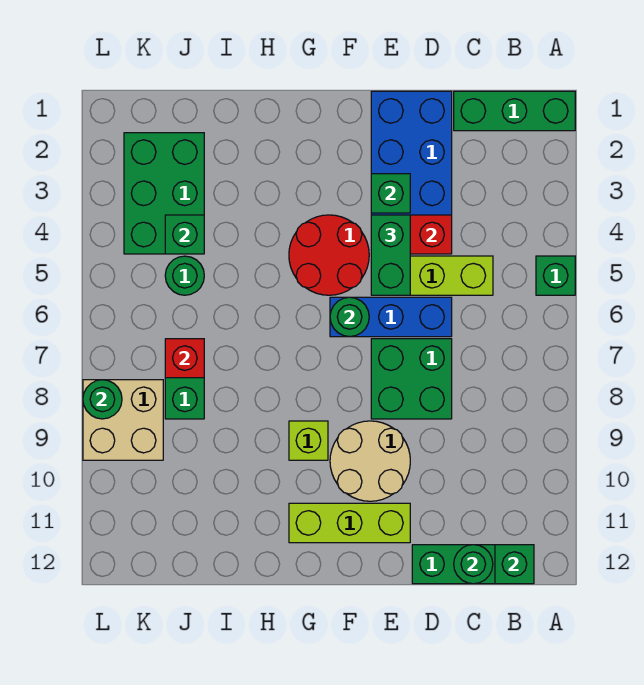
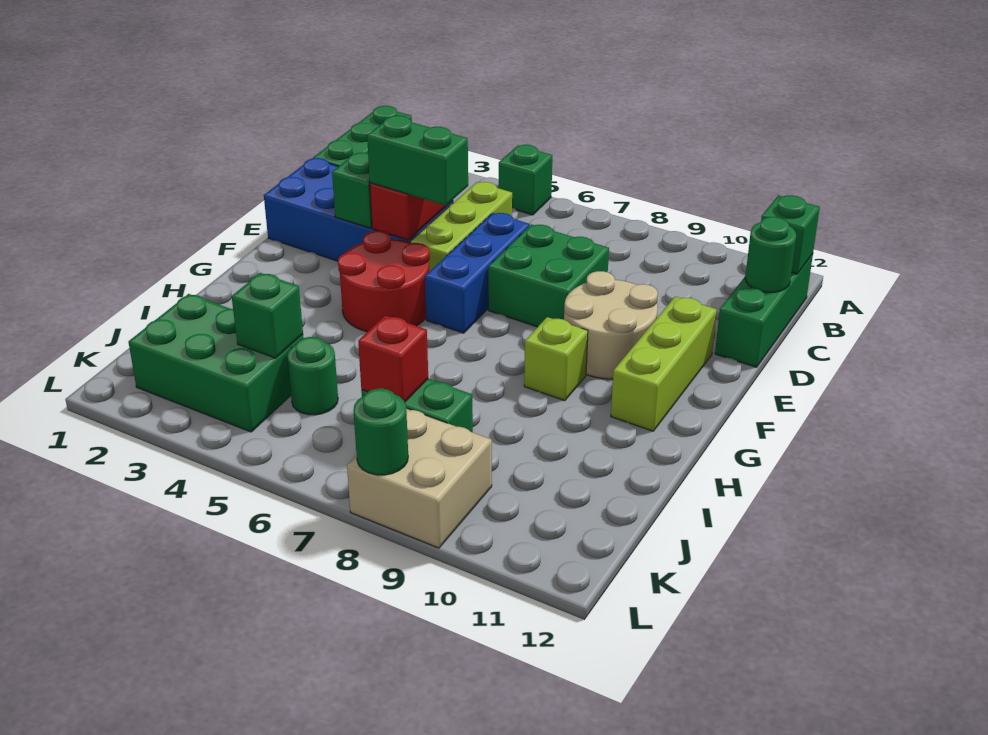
green 1x1 round brick [330,297,369,337] -> none

